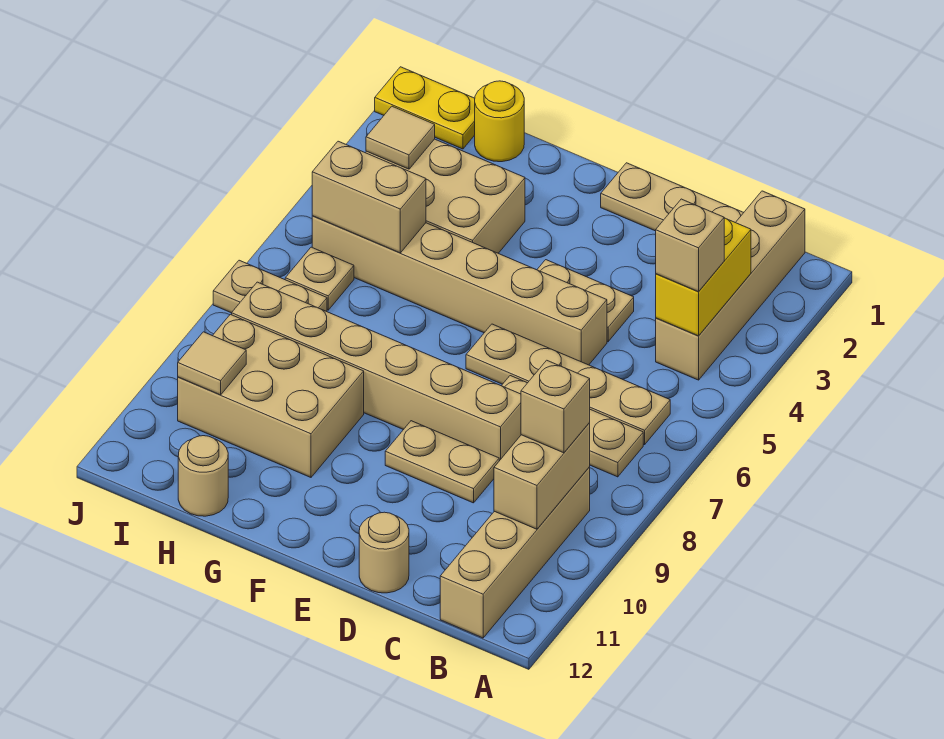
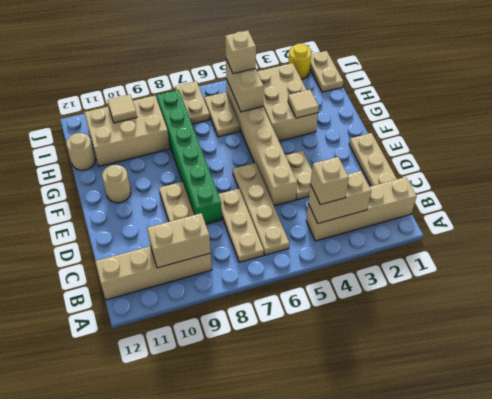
yellow 1x2 brick [656,218,751,336] -> tan 1x2 brick [308,171,371,223]
tan 1x1 brick [521,360,590,453] -> tan 1x1 brick moved to [225,31,256,74]
tan 1x6 brick [232,282,521,461] -> green 1x6 brick [157,90,222,224]
tan 1x1 round brick [359,512,409,593] -> tan 1x1 round brick moved to [102,165,131,203]
tan 2x3 brick [178,314,364,477] -> tan 2x3 brick turned to [84,96,170,166]
yellow 1x1 round brick [475,81,524,162] -> yellow 1x1 round brick moved to [289,44,311,79]
yellow 1x2 plate [375,67,475,149] -> tan 1x2 plate [310,51,343,92]
tan 1x1 tile [366,106,435,169] -> tan 1x1 tile moved to [288,90,319,118]
tan 1x1 plate [285,247,354,310] -> tan 1x2 plate [204,92,240,137]

